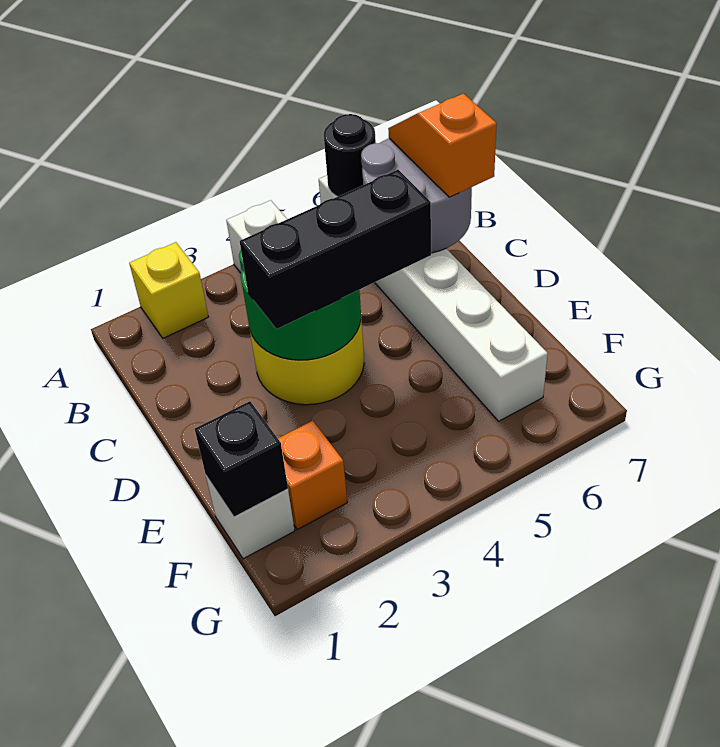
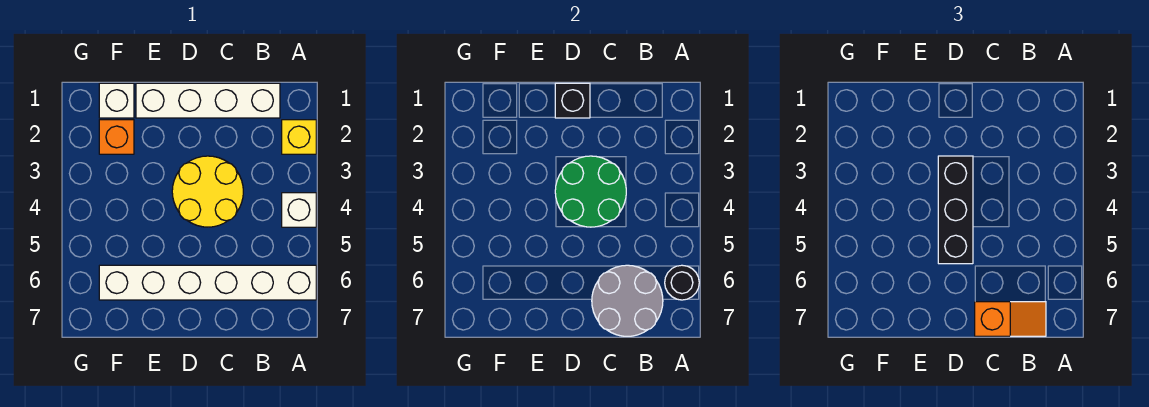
none -> white 1x4 brick [136,83,280,118]
black 1x1 brick [195,401,288,517] -> black 1x1 brick moved to [555,83,590,118]

